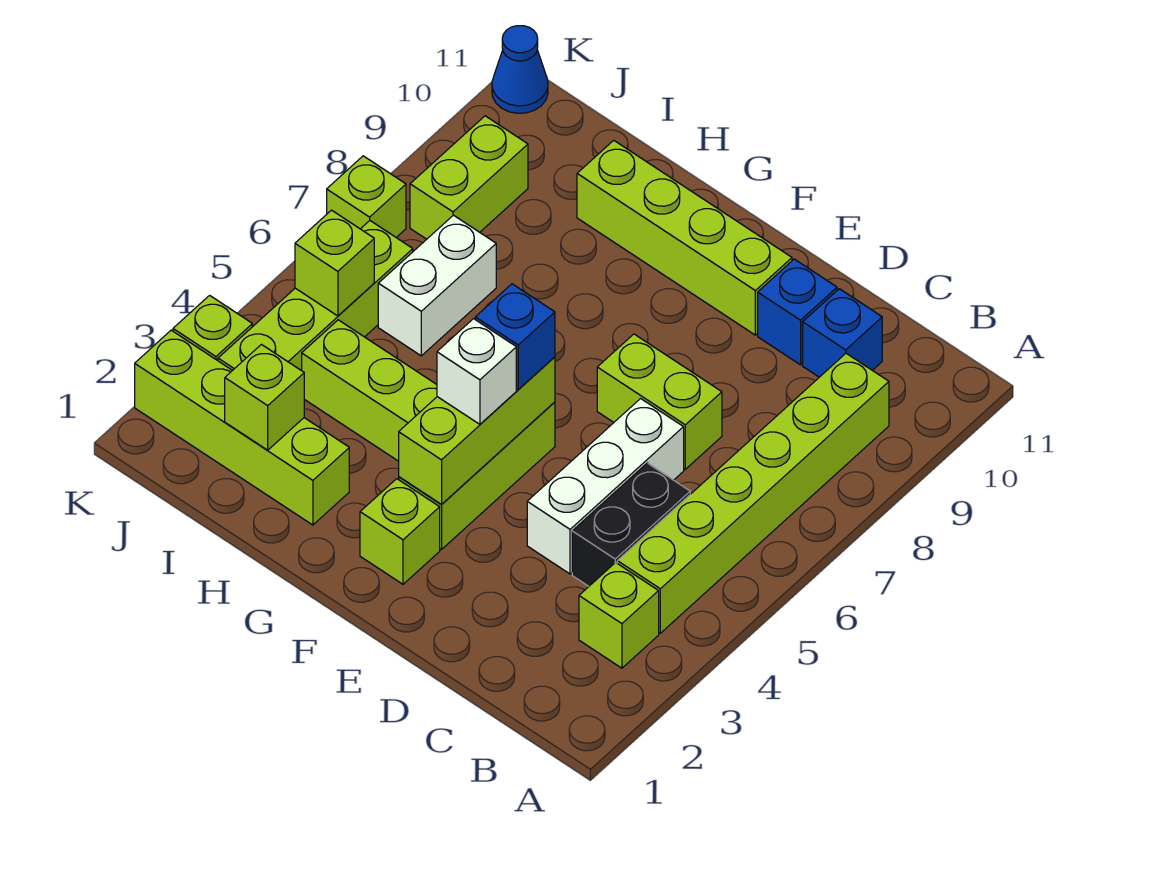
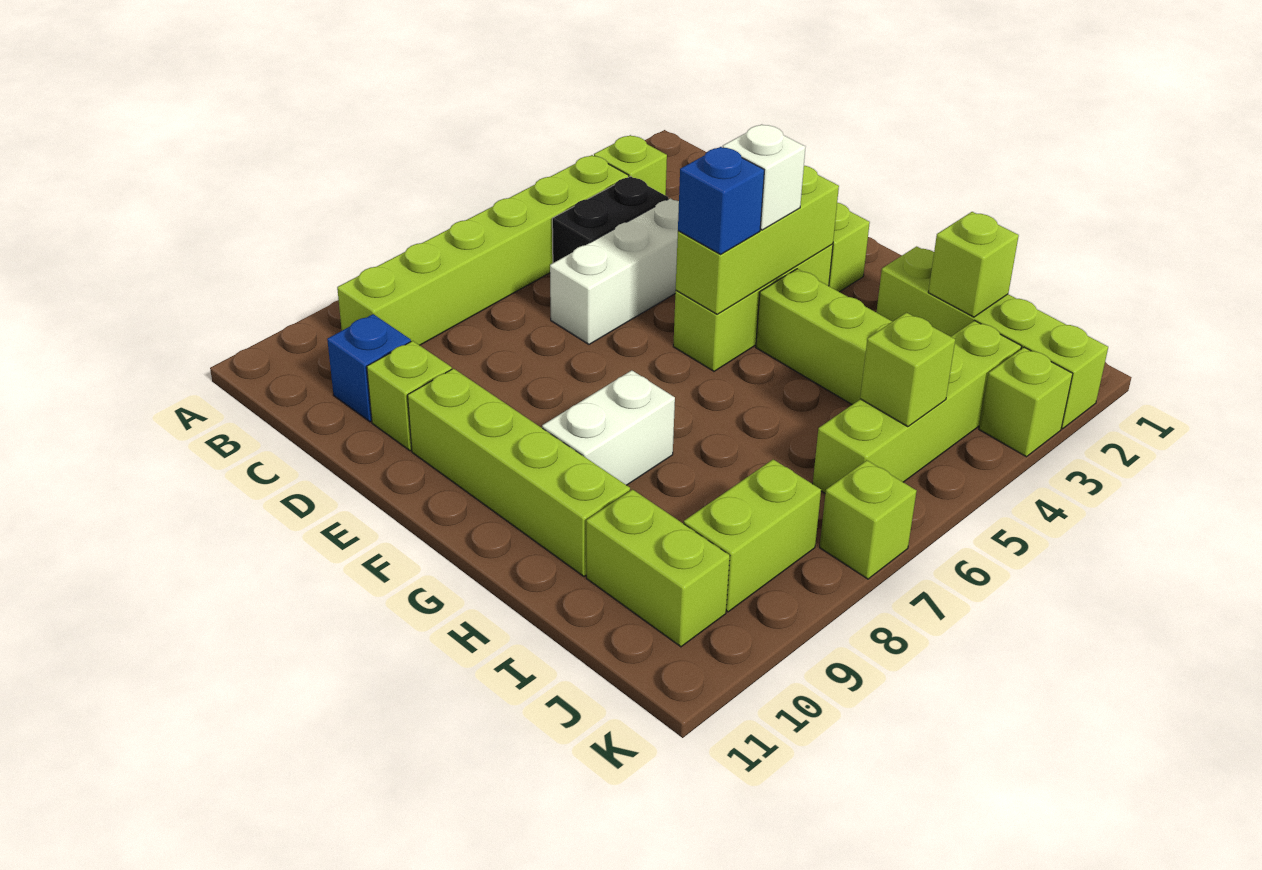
lime 1x2 brick [597,334,722,469] -> lime 1x2 brick moved to [586,490,730,647]
blue 1x1 brick [758,259,837,365] -> lime 1x1 brick [367,341,452,451]
white 1x2 brick [378,215,496,356] -> white 1x2 brick moved to [542,370,675,485]
blue 1x1 cone [492,26,548,113] -> none

